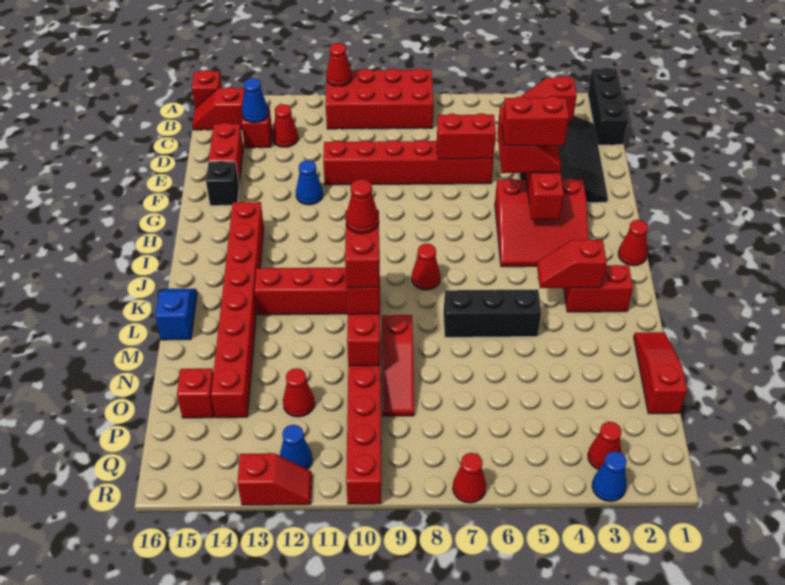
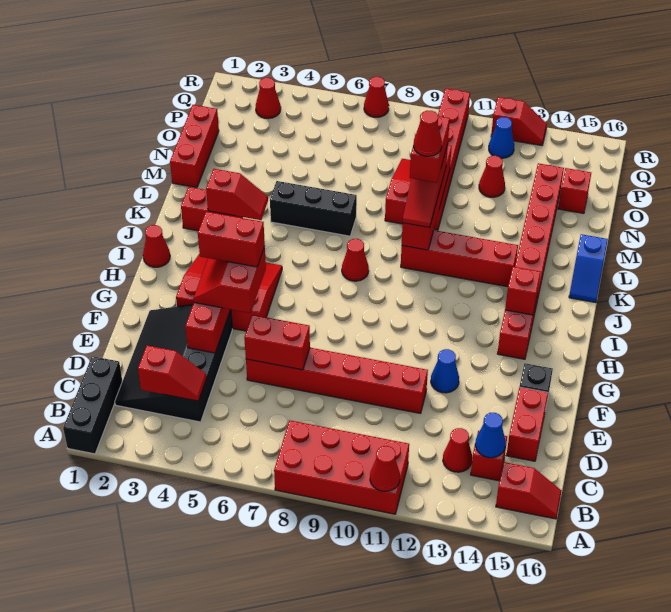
red 1x1 brick [192,70,222,108] -> red 1x1 brick moved to [505,267,540,315]
red 1x3 slope [634,332,687,414] -> red 1x3 brick [170,105,219,188]
blue 1x1 cone [592,451,627,501] -> none
red 1x2 slope [237,453,312,505] -> red 1x2 slope turned to [491,97,547,146]

